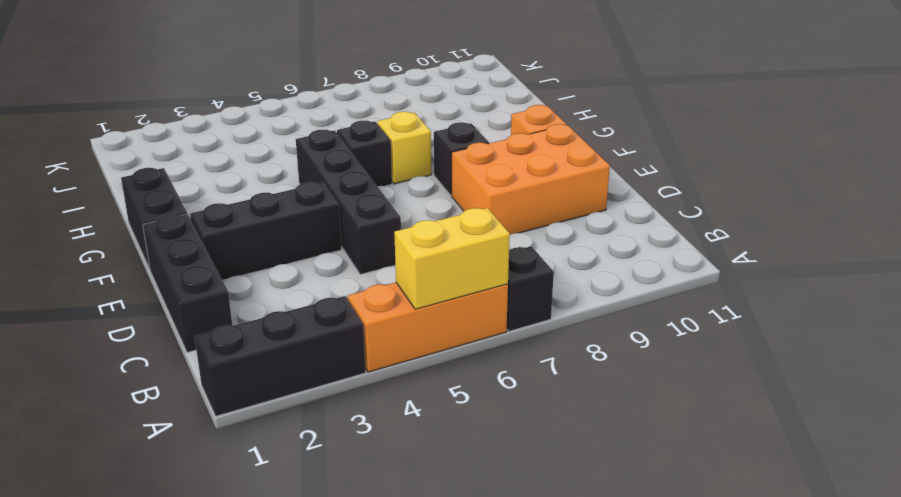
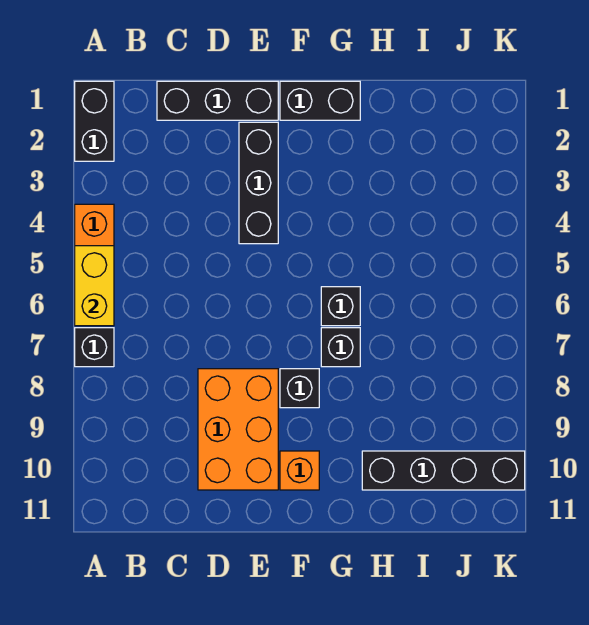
black 1x3 brick [194,296,366,416] -> black 1x2 brick [75,81,114,161]
black 1x4 brick [296,130,401,274] -> black 1x4 brick moved to [362,451,525,490]
yellow 1x1 brick [377,112,431,184] -> black 1x1 brick [321,328,360,367]

